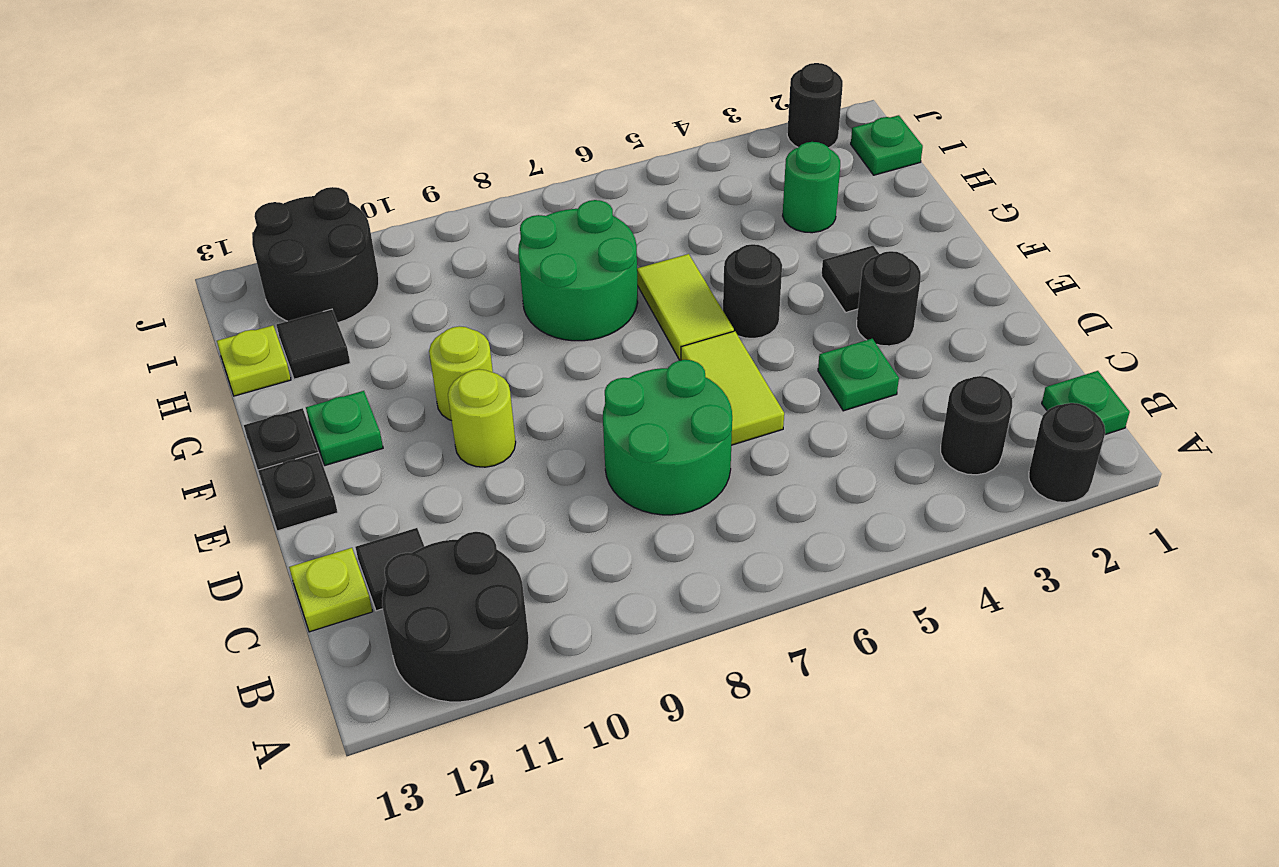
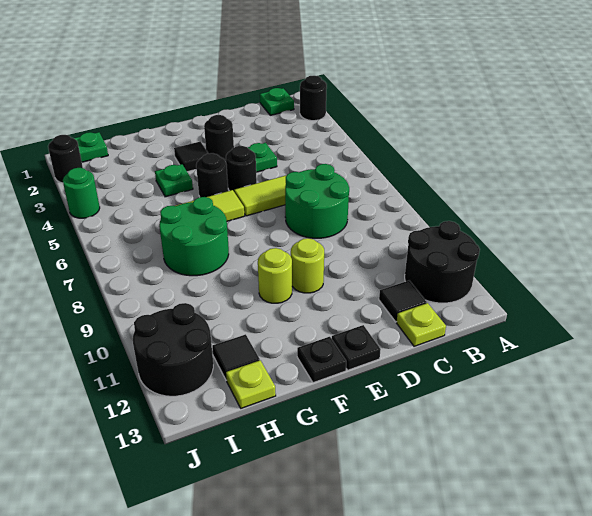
black 1x1 round brick [941,376,1012,475] -> black 1x1 round brick moved to [226,146,257,191]
green 1x1 plate [306,391,383,465] -> green 1x1 plate moved to [155,164,193,197]
green 1x1 round brick [783,142,840,233] -> green 1x1 round brick moved to [63,168,100,218]

